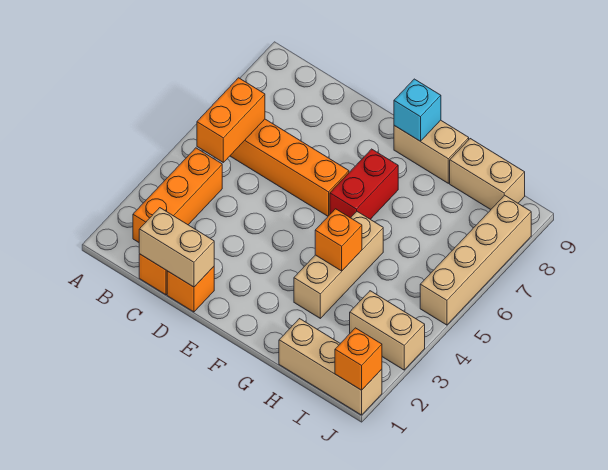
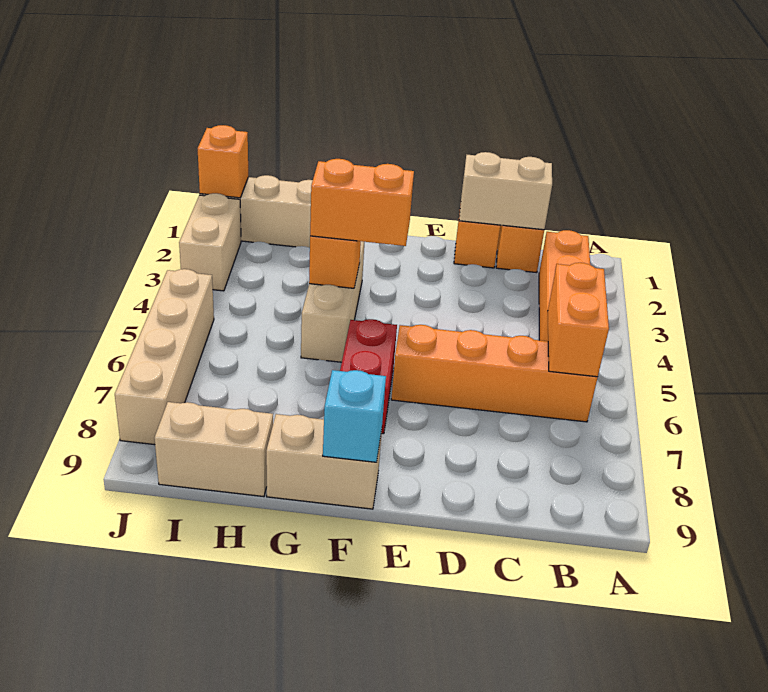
none -> orange 1x2 brick [310,159,414,246]
tan 1x2 brick [350,291,425,370] -> tan 1x2 brick turned to [179,193,241,291]

